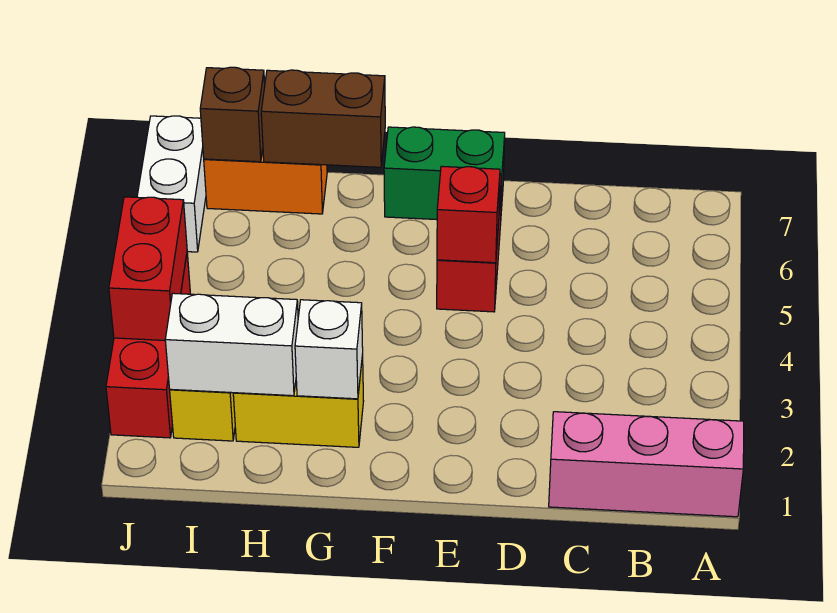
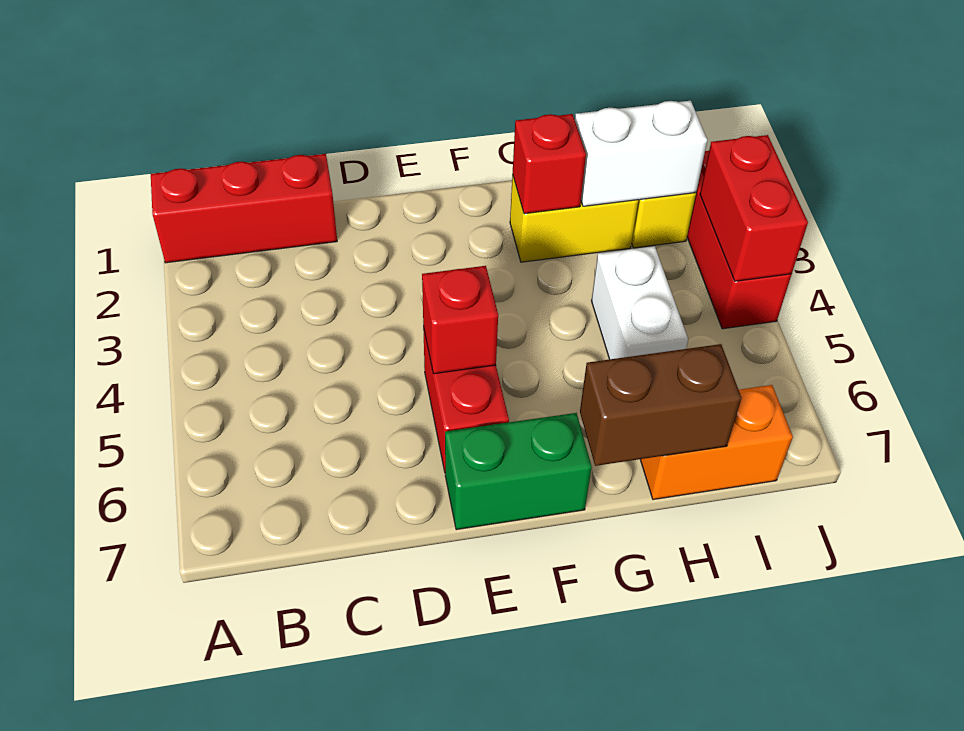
pink 1x3 brick [549,412,744,517] -> red 1x3 brick [151,154,337,263]
white 1x1 brick [295,300,363,399] -> red 1x1 brick [513,114,586,214]
brown 1x1 brick [200,67,265,162] -> none
white 1x2 brick [137,116,206,252] -> white 1x2 brick moved to [592,246,688,359]

